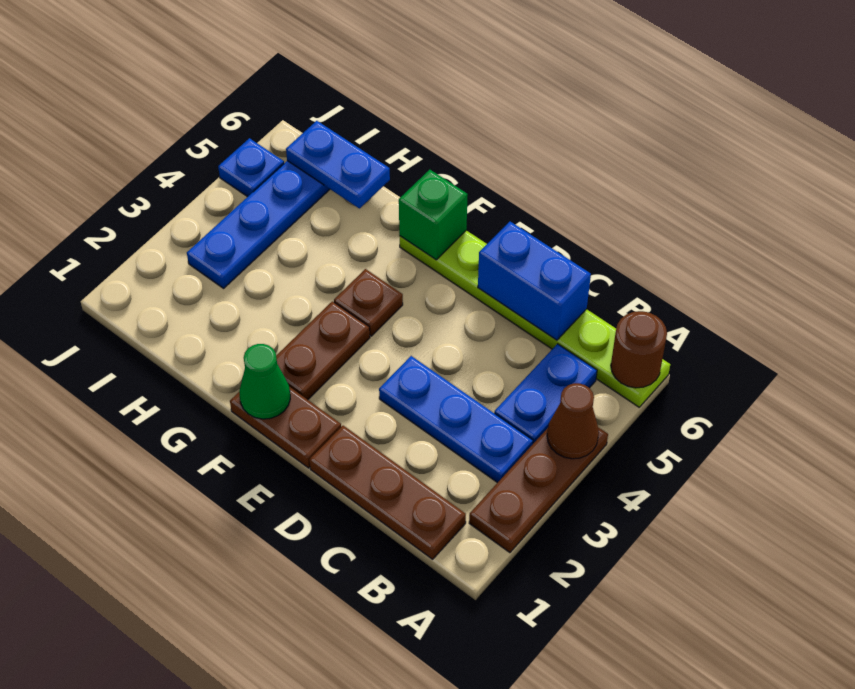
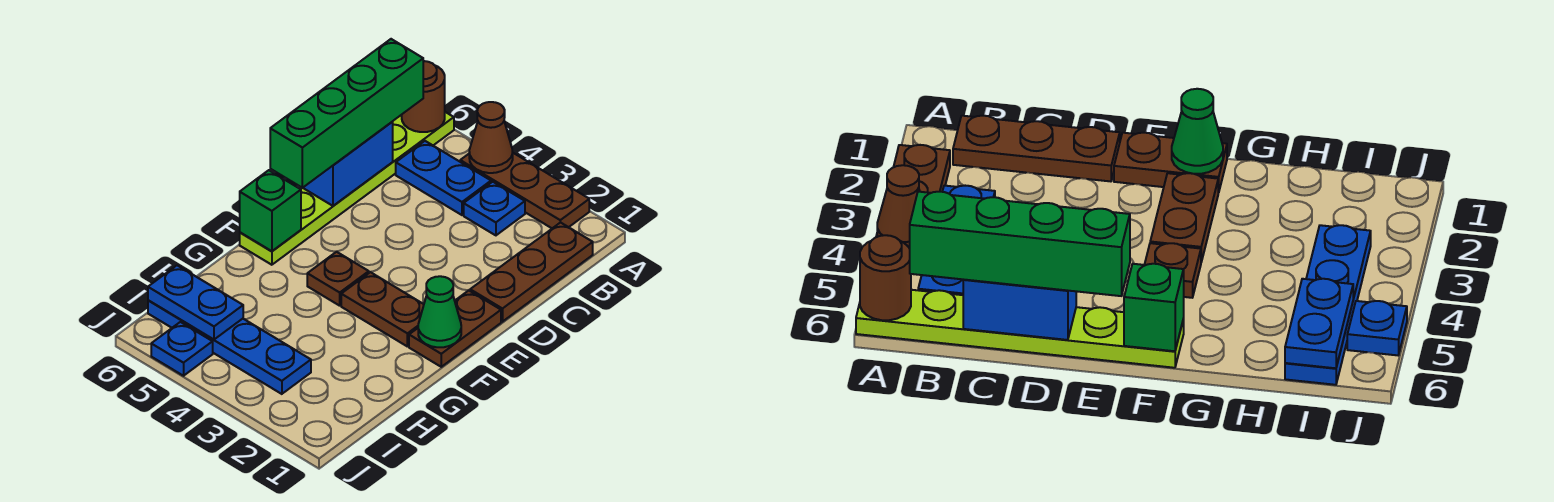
blue 1x3 plate [379,356,533,483] -> blue 1x1 plate [464,182,525,235]
none -> green 1x4 brick [270,39,423,188]
blue 1x2 plate [286,121,390,209] -> blue 1x2 plate turned to [148,265,243,340]

